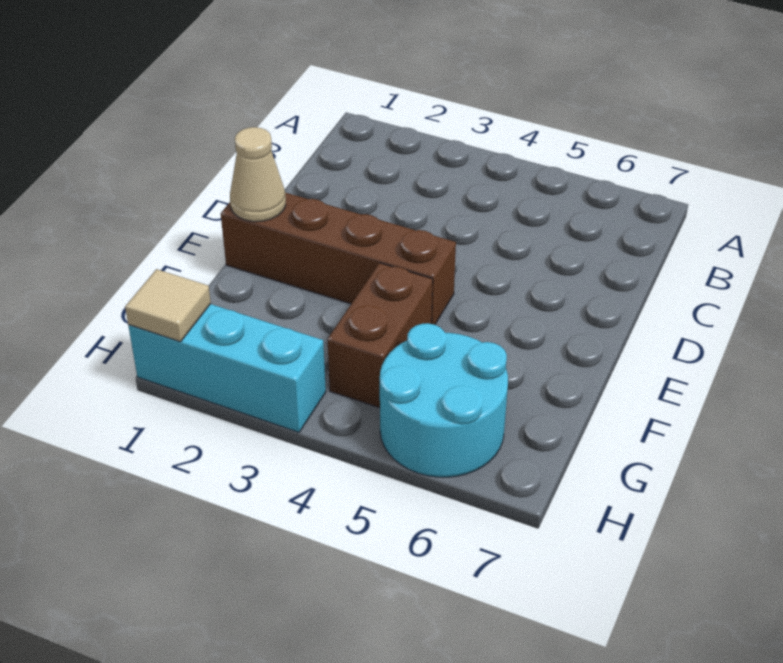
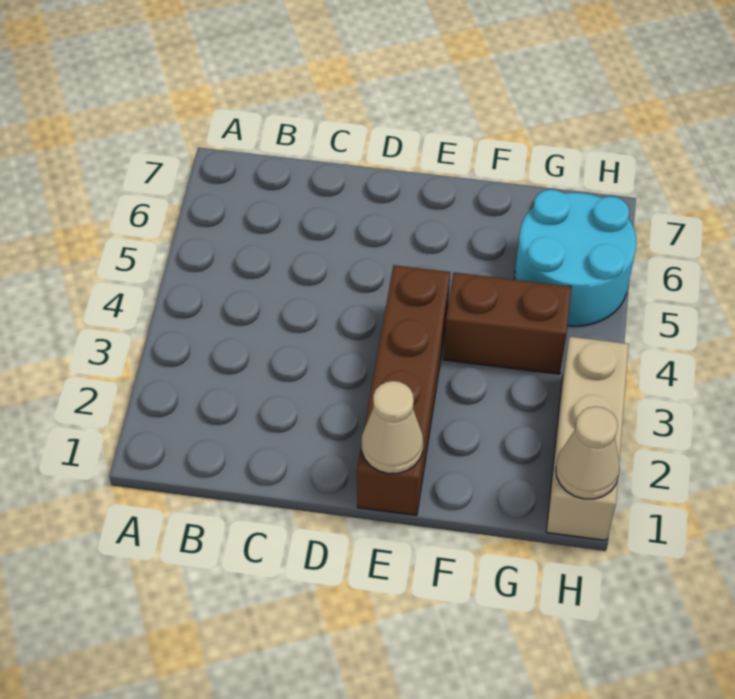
cyan 1x3 brick [128,304,326,432] -> tan 1x3 brick [546,337,629,541]
tan 1x1 tile [125,269,211,342] -> tan 1x1 cone [556,406,620,499]

